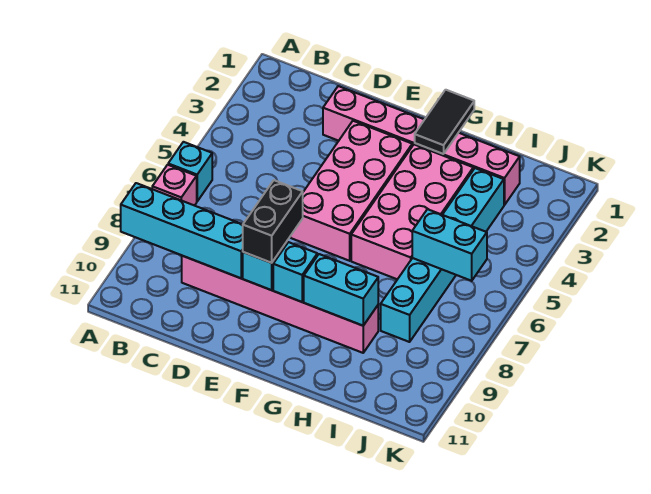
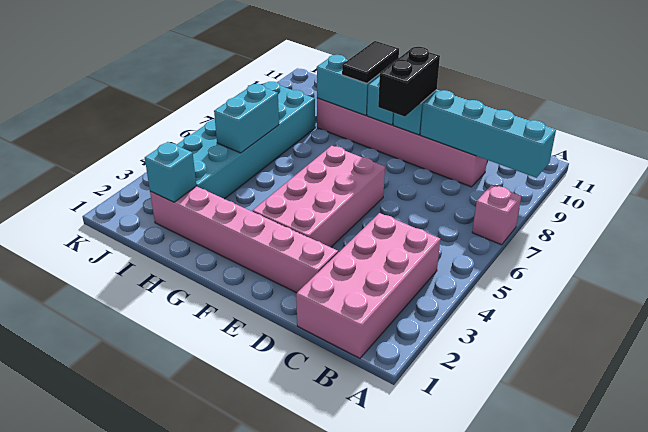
cyan 1x1 brick [168,142,212,201] -> cyan 1x1 brick moved to [145,142,196,202]
black 1x2 tile [415,90,474,154] -> black 1x2 tile moved to [342,41,399,83]
pink 2x4 brick [351,145,473,279] -> pink 2x4 brick moved to [296,213,440,358]
cyan 1x6 brick [381,168,504,342] -> cyan 2x6 brick [177,82,315,199]
cyan 1x2 brick [412,209,487,281] -> cyan 1x2 brick turned to [214,84,279,153]

